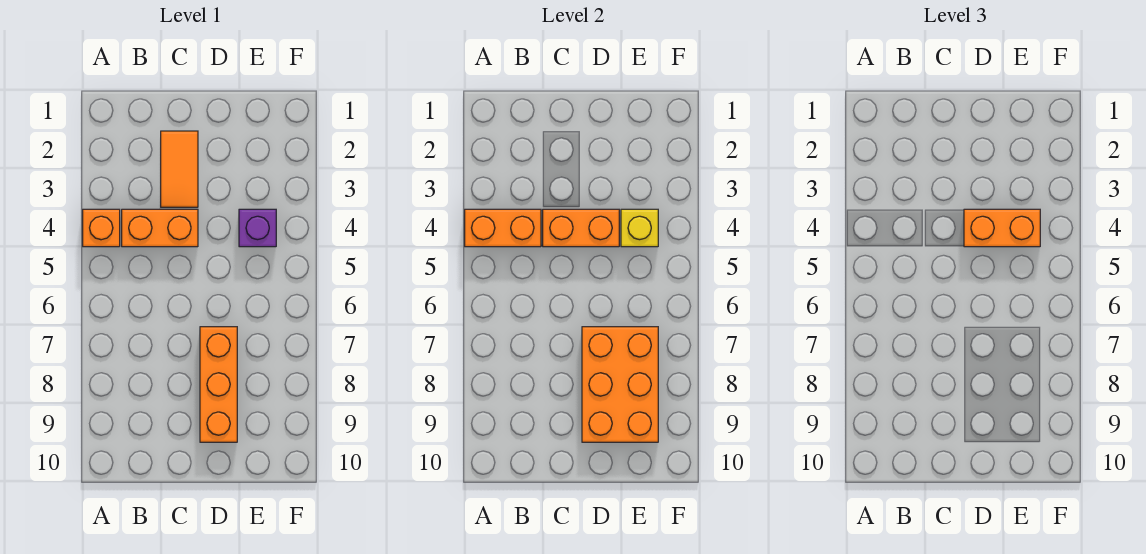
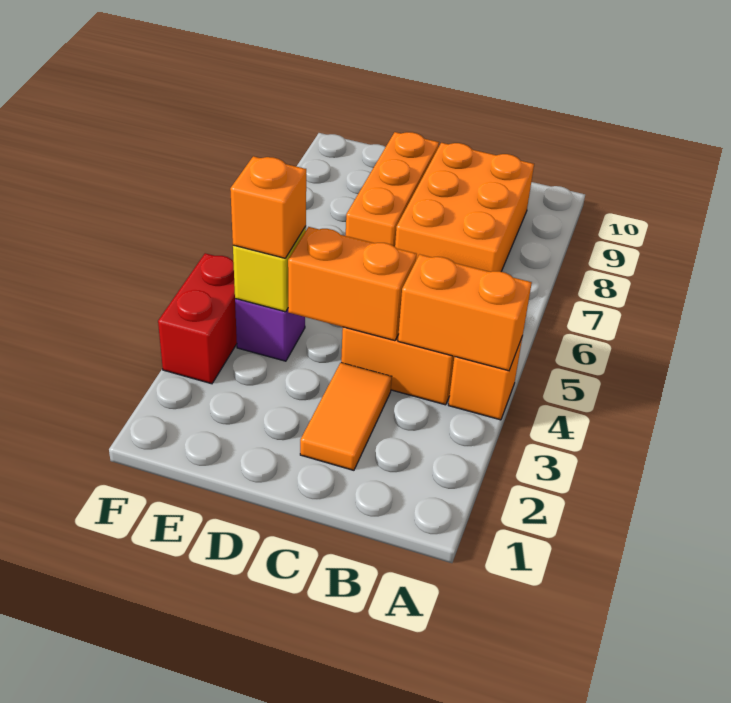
orange 1x2 brick [964,209,1040,247] -> orange 1x1 brick [230,156,306,258]
orange 2x3 brick [582,327,658,442] -> orange 2x3 brick moved to [395,143,534,272]
none -> red 1x2 brick [158,253,237,384]

